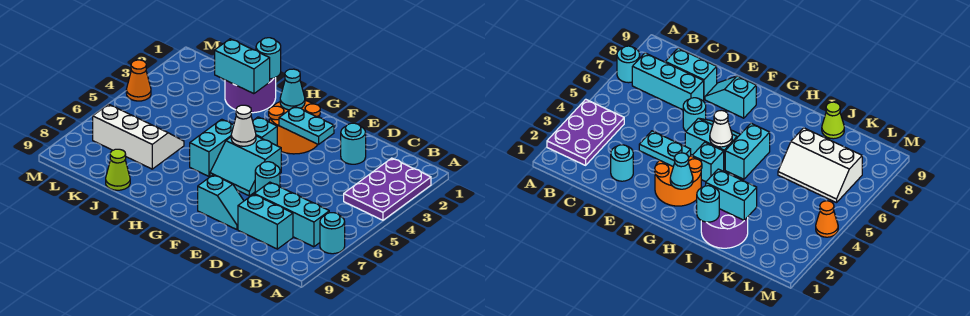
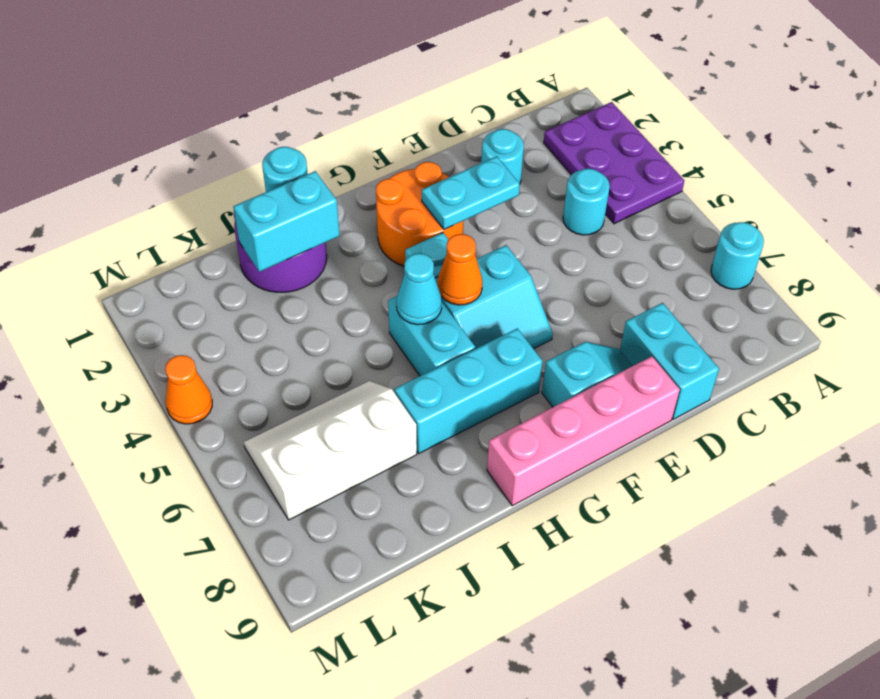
cyan 1x3 brick [254,182,329,247] -> cyan 1x3 brick moved to [394,328,543,453]
cyan 1x2 brick [238,194,293,249] -> cyan 1x2 brick turned to [620,303,719,419]
cyan 1x1 round brick [255,162,280,193] -> cyan 1x1 round brick moved to [563,169,610,235]
none -> pink 1x4 brick [487,356,680,506]
cyan 1x1 cone [280,69,305,110] -> cyan 1x1 cone moved to [396,253,442,325]
white 1x1 cone [231,105,256,146] -> orange 1x1 cone [437,234,482,305]
lime 1x1 cone [106,149,130,190] -> none

